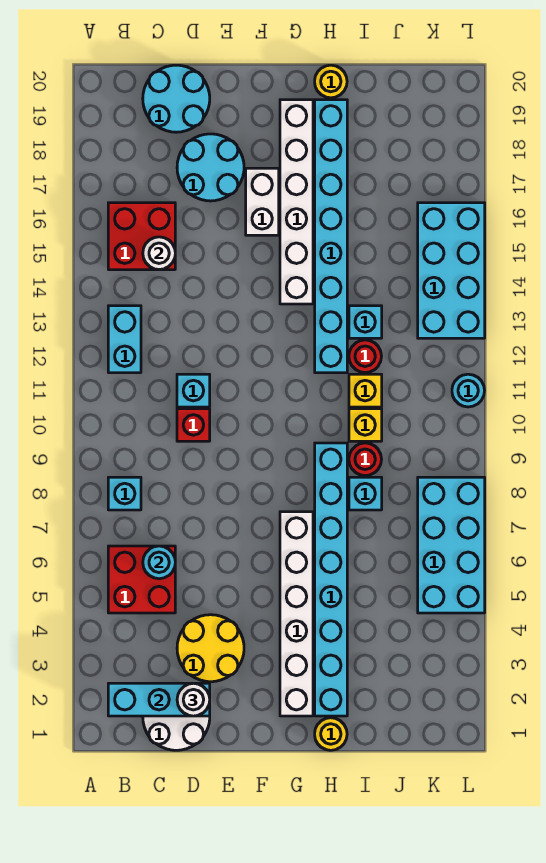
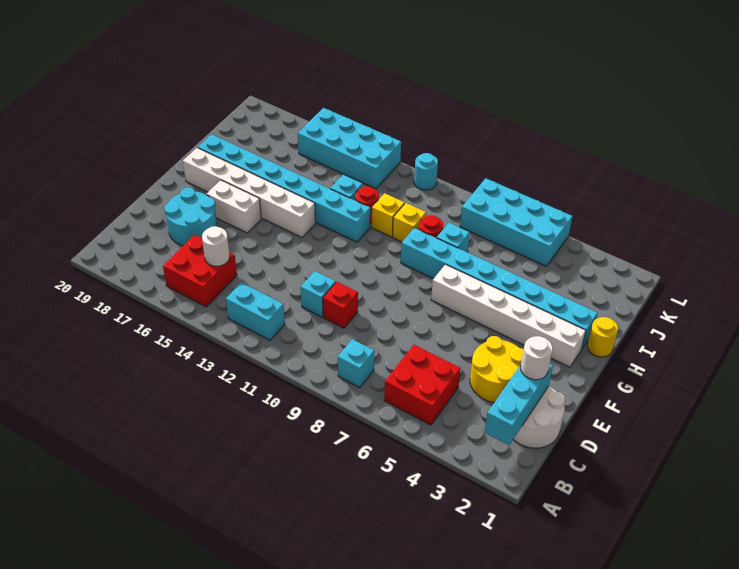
cyan 1x1 round brick [143,546,175,579] -> none
cyan 2x2 round brick [143,65,210,132] -> none
yellow 1x1 round brick [315,65,347,98] -> none

